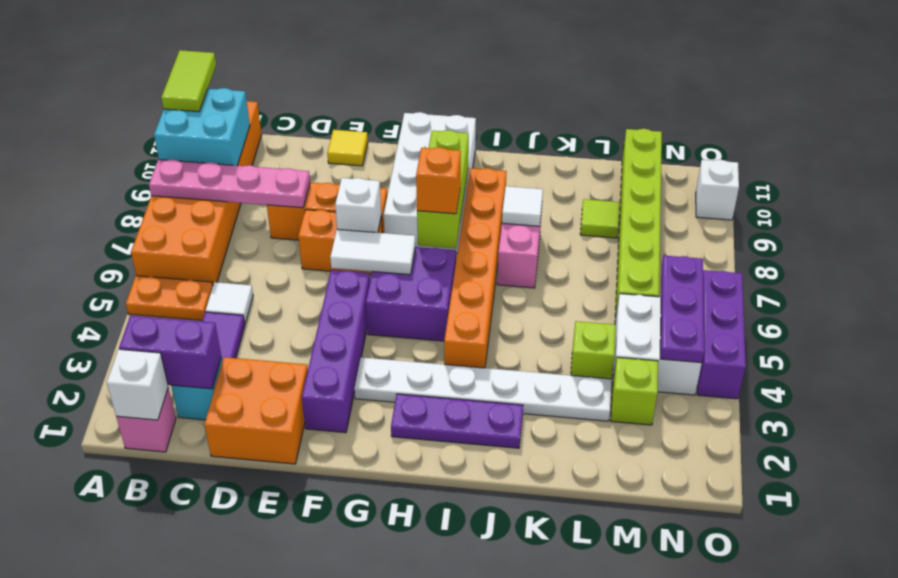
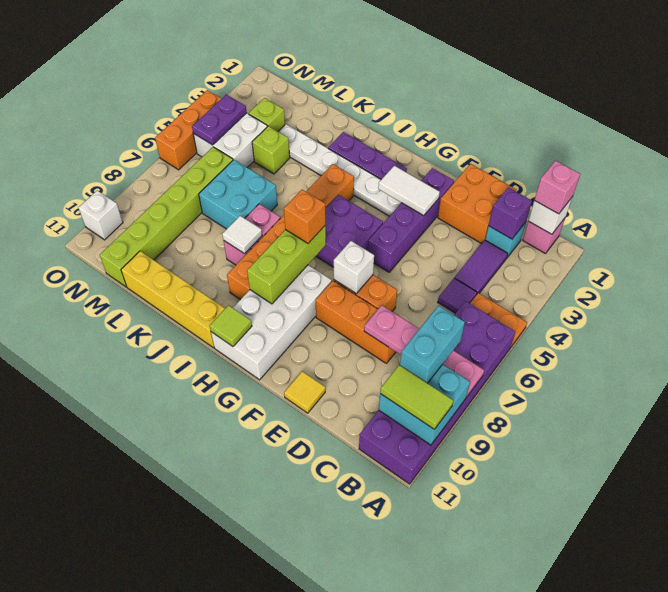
orange 2x6 brick [131,101,262,284] -> purple 2x6 brick [359,301,515,484]
lime 1x2 tile [161,50,216,112] -> lime 1x2 tile turned to [380,365,453,429]
none -> pink 1x1 brick [534,161,580,214]
purple 1x2 brick [119,315,221,389] -> purple 1x1 brick [489,187,532,239]
none -> cyan 1x2 brick [400,306,465,383]
white 1x1 tile [206,282,253,323] -> purple 1x1 tile [438,278,477,313]
white 1x2 tile [330,229,416,275] -> white 1x2 tile moved to [378,166,440,216]
none -> yellow 1x4 brick [121,251,225,348]
none -> cyan 2x2 brick [199,160,277,229]
lime 1x1 tile [580,199,619,238] -> lime 1x1 tile moved to [210,305,252,346]
purple 1x3 plate [660,256,704,363] -> purple 1x2 plate [192,95,247,145]
purple 1x3 brick [697,270,746,399] -> orange 1x3 brick [155,90,222,170]

